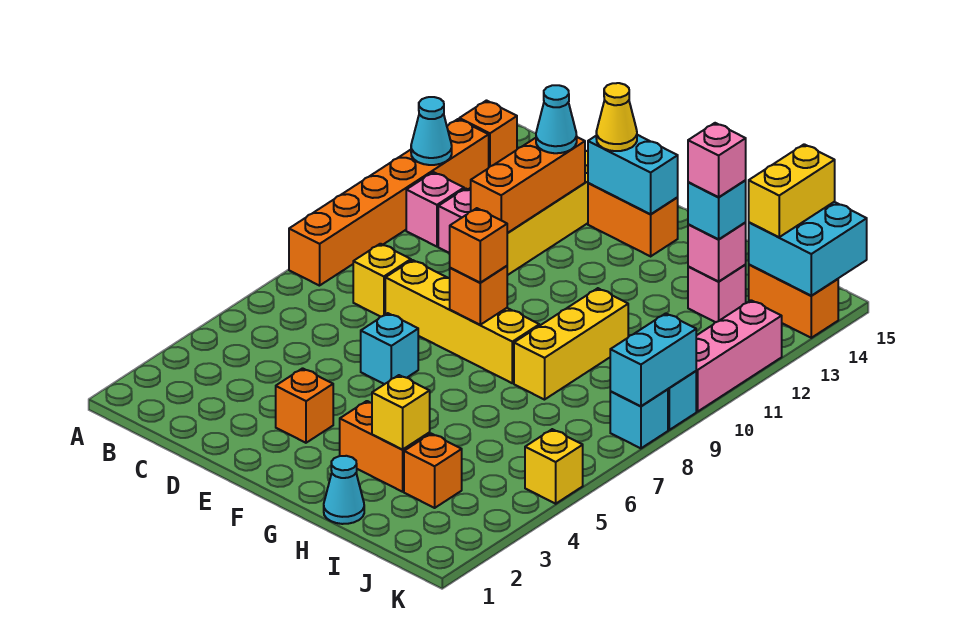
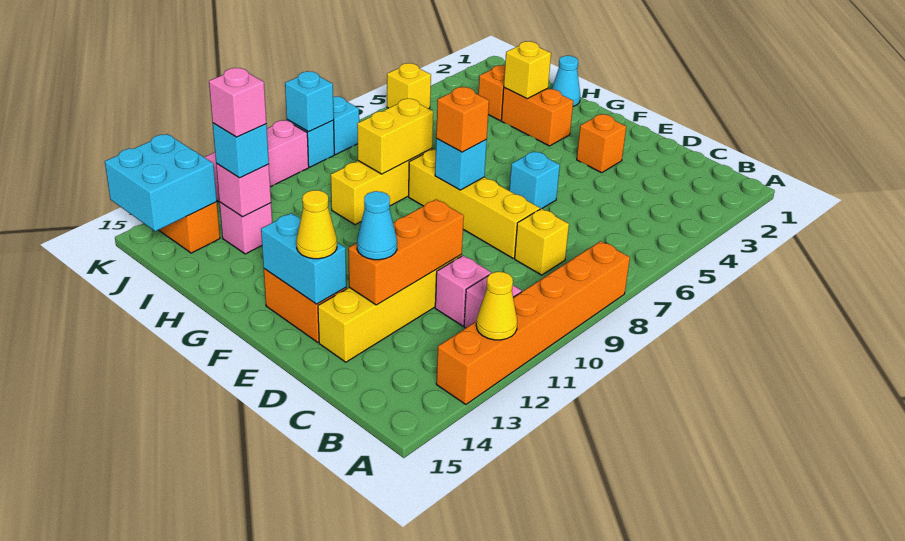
cyan 1x1 cone [411,97,452,165] -> yellow 1x1 cone [476,272,517,340]
orange 1x1 brick [459,101,517,167] -> none
orange 1x1 brick [450,266,507,325] -> cyan 1x1 brick [435,138,487,190]
yellow 1x2 brick [749,144,835,237] -> yellow 1x2 brick moved to [357,99,433,174]
cyan 1x2 brick [610,313,696,406] -> cyan 1x1 brick [285,71,334,132]

